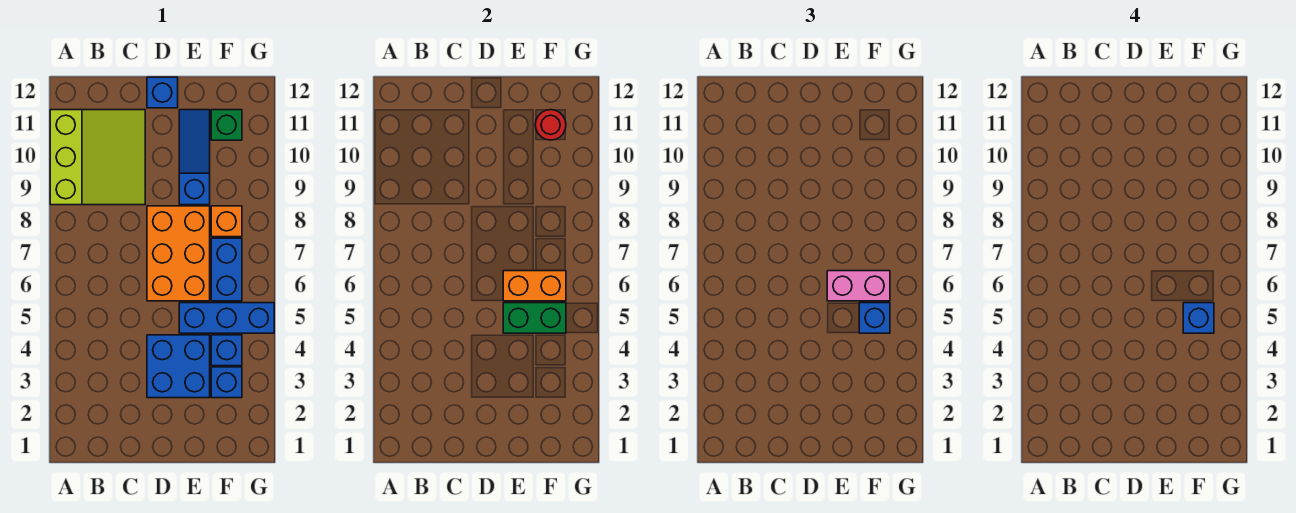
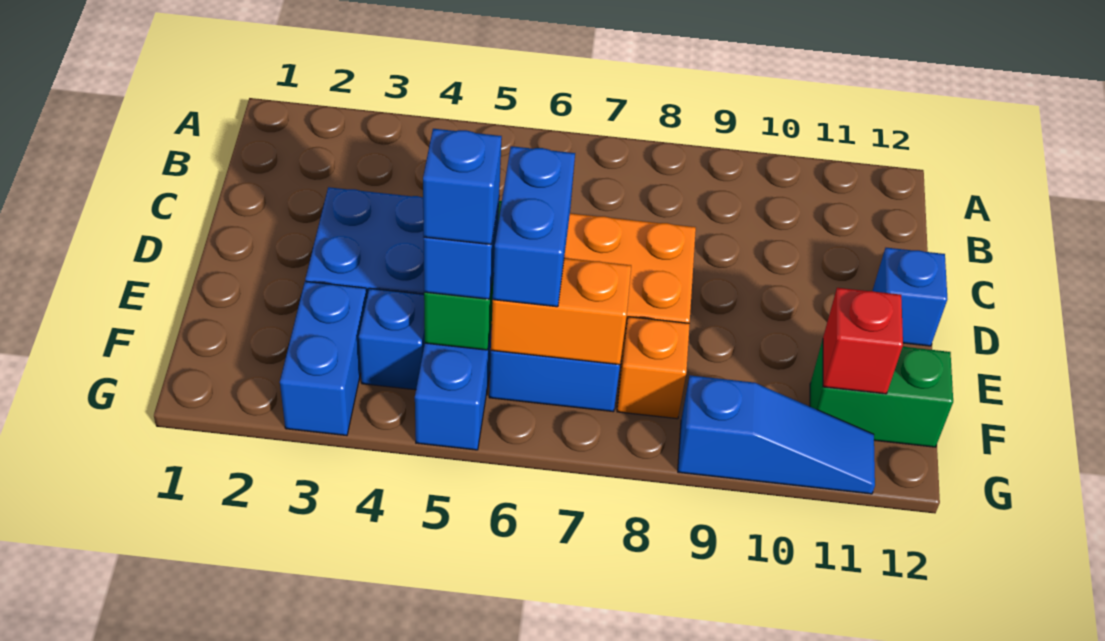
lime 3x3 slope [50,110,145,205] -> none
orange 1x2 brick [503,271,566,301] -> orange 1x2 brick turned to [491,258,631,365]
pink 1x2 brick [827,271,890,301] -> blue 1x2 brick [493,146,575,307]
blue 1x3 slope [179,110,210,205] -> blue 1x3 slope moved to [678,375,875,494]
blue 1x1 brick [211,367,242,398] -> blue 1x2 brick [280,281,367,436]
green 1x1 brick [211,110,242,140] -> green 1x2 brick [810,340,953,447]
red 1x1 round brick [535,110,566,140] -> red 1x1 brick [823,288,903,394]

